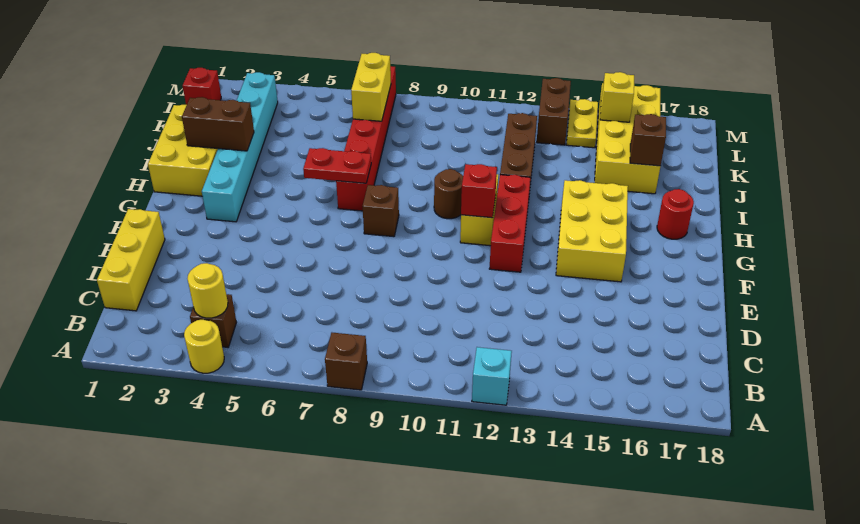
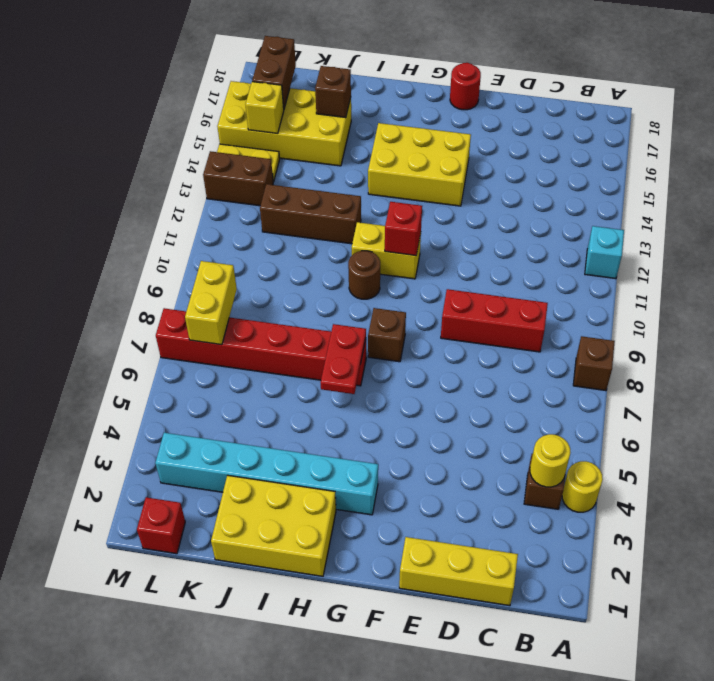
red 1x3 brick [489,175,531,272] -> red 1x3 brick moved to [441,289,548,352]
red 1x1 round brick [657,189,694,239] -> red 1x1 round brick moved to [450,63,481,110]
brown 1x2 brick [182,97,254,151] -> brown 1x2 brick moved to [252,36,296,108]
yellow 1x2 brick [351,53,391,121] -> yellow 1x2 brick turned to [185,261,237,345]

